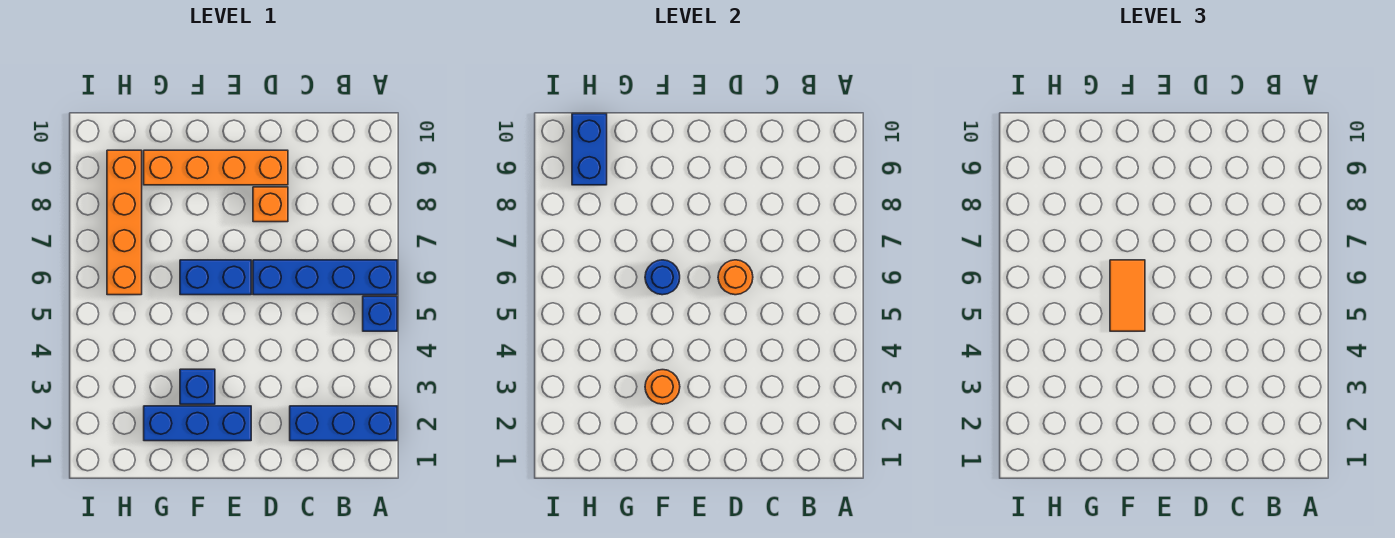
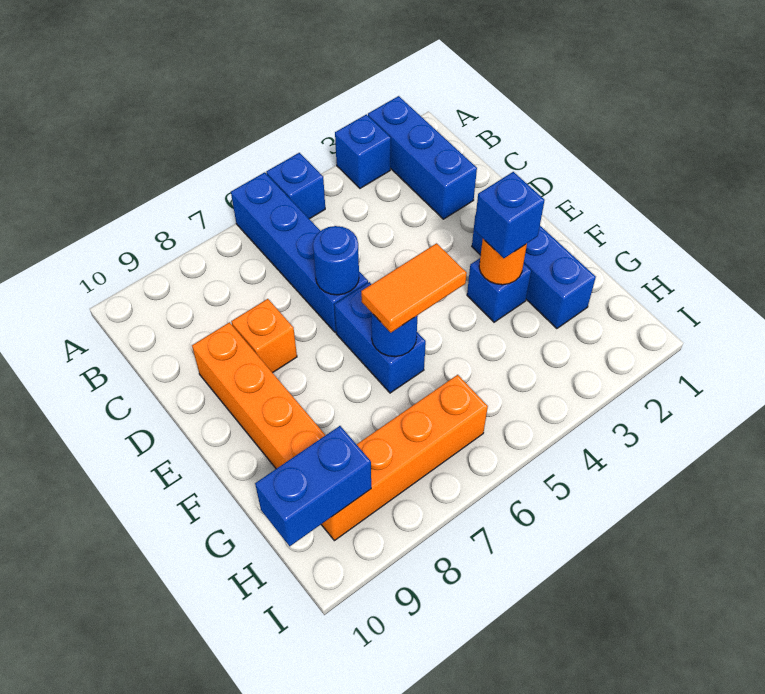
none -> blue 1x1 brick [335,114,391,188]
orange 1x1 round brick [718,260,753,295] -> blue 1x1 round brick [313,226,359,295]
none -> blue 1x1 brick [474,172,545,258]

